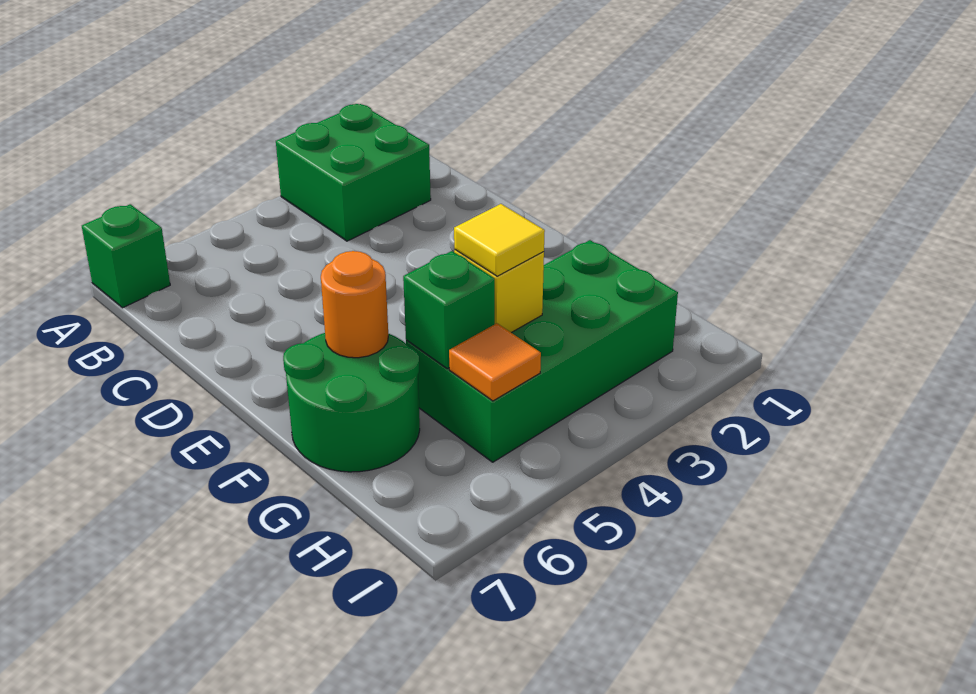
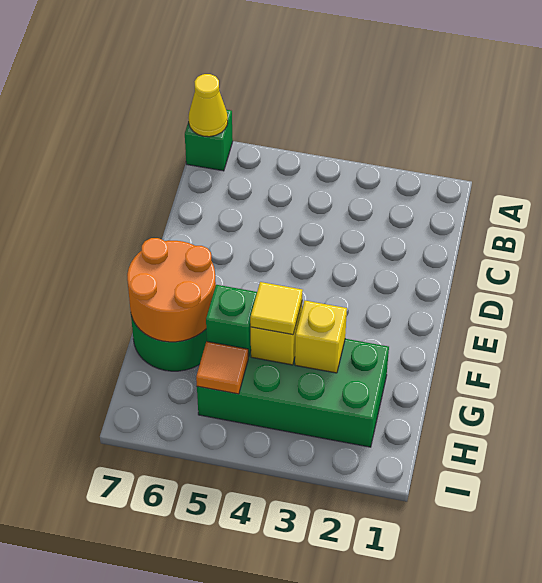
green 2x2 brick [276,104,431,241] -> none
none -> yellow 1x1 cone [188,74,228,137]
orange 1x1 round brick [321,251,388,358] -> orange 2x2 round brick [127,238,216,342]
none -> yellow 1x1 brick [295,301,347,373]

